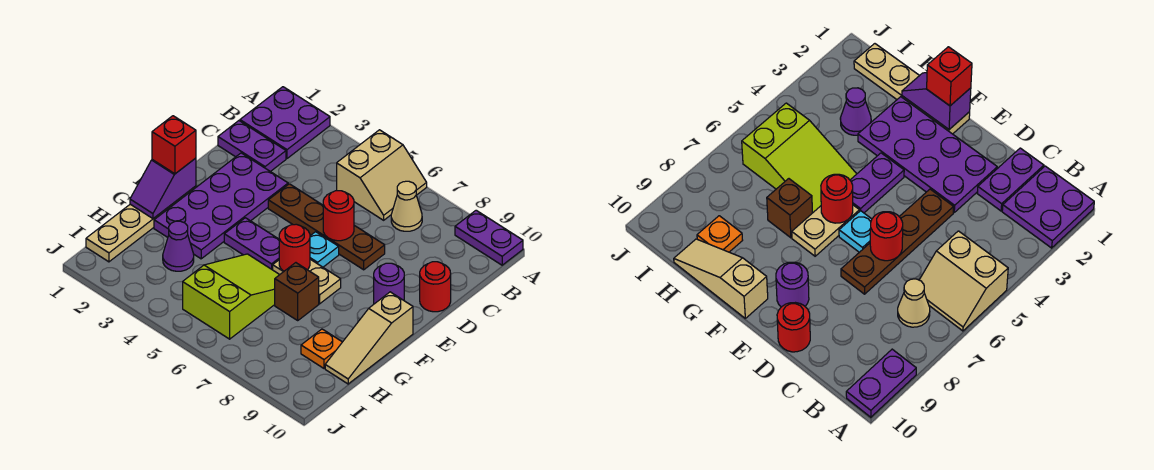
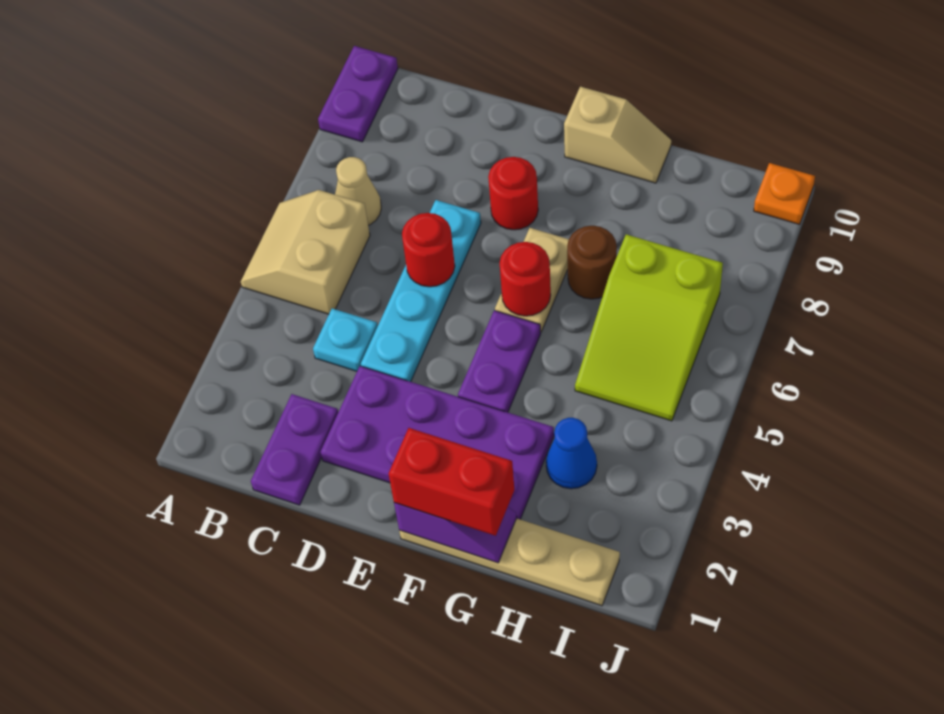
purple 2x2 plate [240,87,330,158] -> none
tan 2x2 slope [337,130,427,220] -> tan 2x2 slope turned to [241,190,370,314]
brown 1x4 plate [268,184,385,270] -> cyan 1x4 plate [361,200,481,382]
red 1x1 round brick [420,262,451,312] -> red 1x1 round brick moved to [488,157,538,230]
cyan 1x1 plate [310,232,339,267] -> cyan 1x1 plate moved to [313,308,378,371]
purple 1x1 round brick [374,263,404,304] -> none
red 1x1 brick [152,116,196,174] -> red 1x2 brick [389,428,514,536]
tan 1x3 slope [325,292,413,384] -> tan 1x2 slope [564,87,671,183]
lime 2x3 slope [183,254,280,339] -> lime 2x3 slope turned to [575,234,723,421]
brown 1x1 brick [275,263,319,320] -> brown 1x1 round brick [567,226,617,299]
purple 1x1 cone [163,221,194,271] -> blue 1x1 cone [546,418,597,489]
orange 1x1 plate [301,329,342,368] -> orange 1x1 plate moved to [754,163,815,224]

